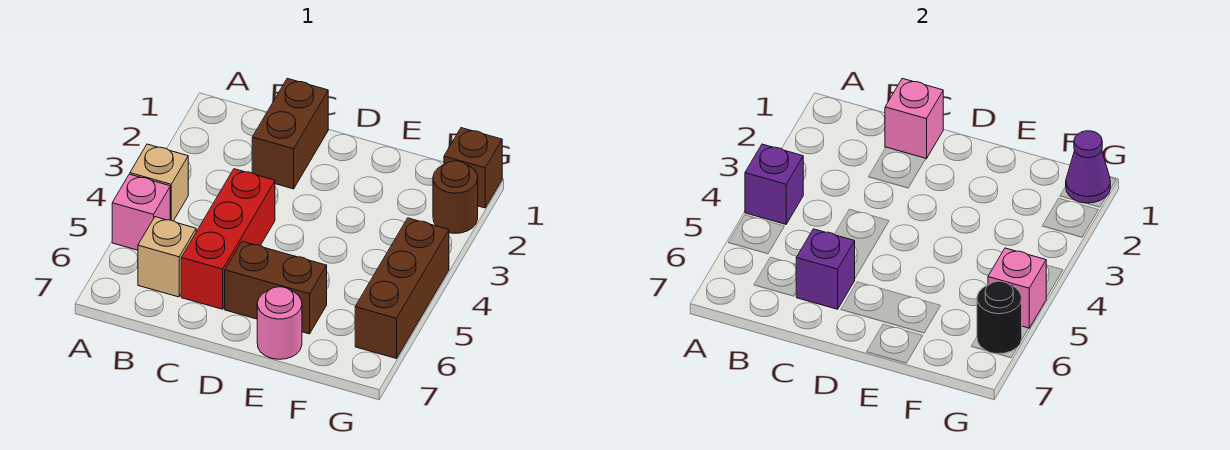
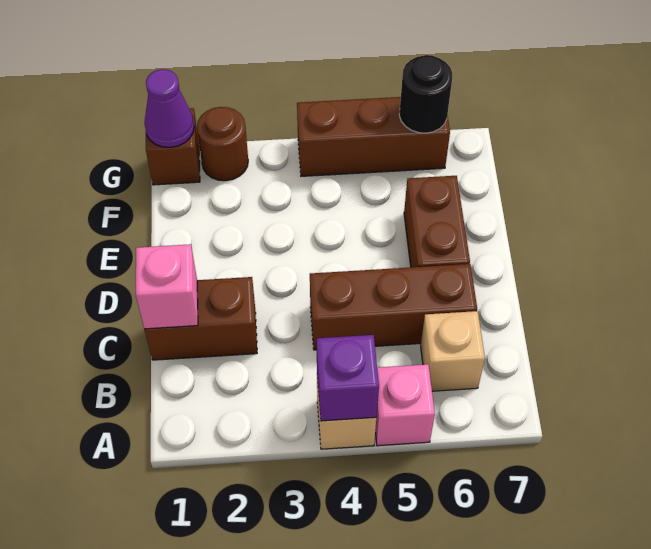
red 1x3 brick [181,169,275,309] -> brown 1x3 brick [310,264,477,350]
purple 1x1 brick [796,229,855,309] -> none
pink 1x1 round brick [257,287,302,359] -> none
pink 1x1 brick [988,248,1046,328] -> none

